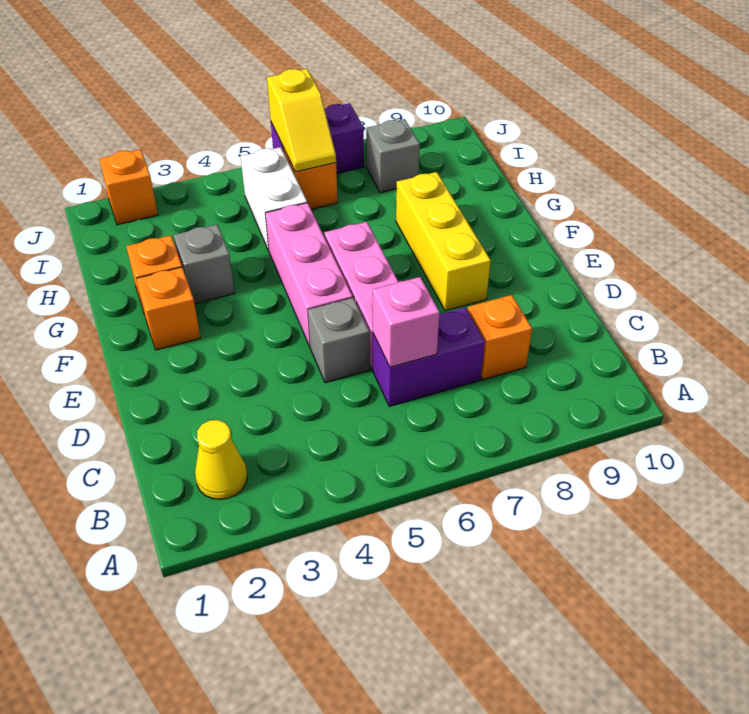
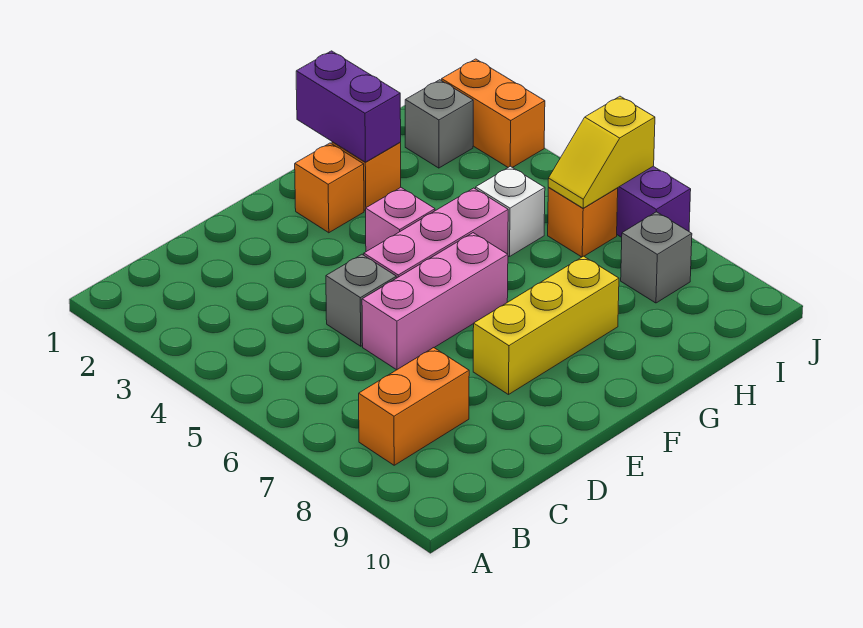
yellow 1x1 cone [195,420,247,500] -> none
purple 1x2 brick [373,307,485,406] -> purple 1x2 brick moved to [296,51,401,162]
pink 1x1 brick [373,277,440,367] -> pink 1x1 brick moved to [366,188,435,252]
orange 1x1 brick [468,295,532,380] -> orange 1x2 brick [359,348,469,465]
grey 1x1 brick [174,224,235,304] -> grey 1x1 brick moved to [405,80,473,168]
white 1x2 brick [241,147,307,251] -> white 1x1 brick [476,166,545,257]
orange 1x1 brick [99,149,158,225] -> orange 1x2 brick [442,59,545,168]

